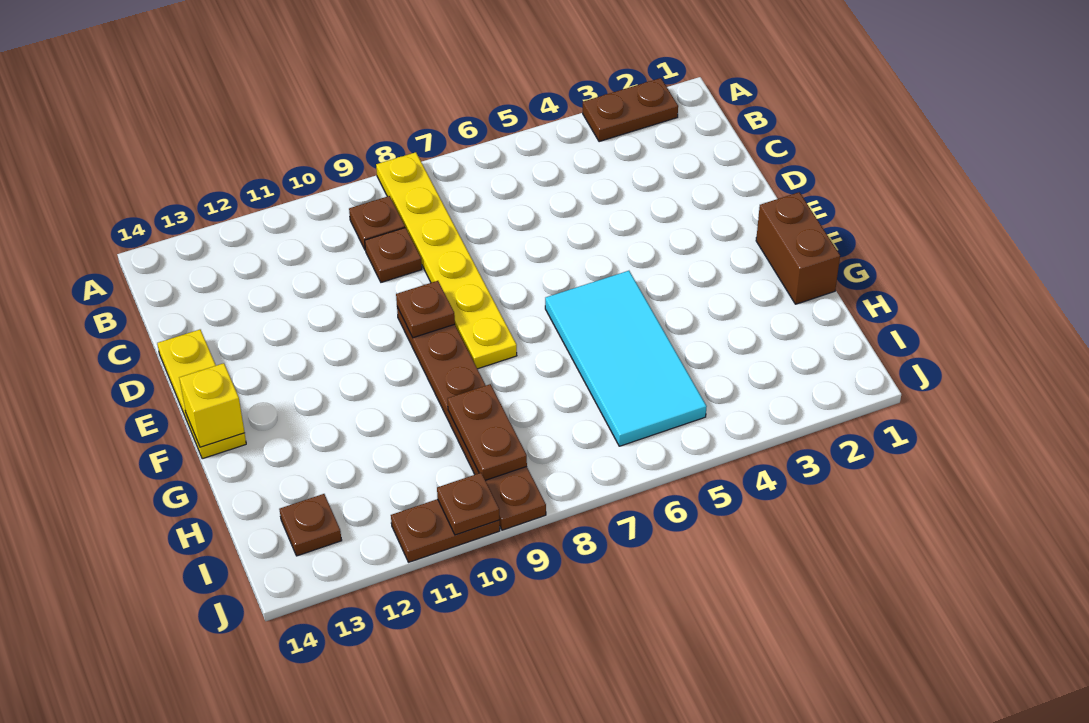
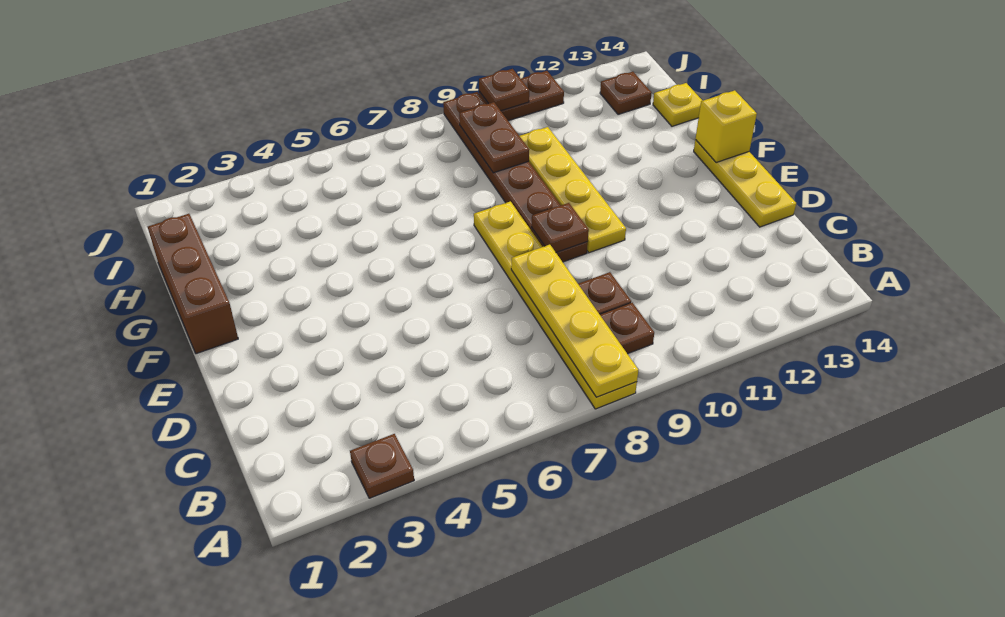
brown 1x2 plate [583,78,678,142] -> brown 1x1 plate [350,434,414,498]
none -> yellow 1x4 plate [511,245,638,397]
none -> yellow 1x4 plate [520,127,626,253]
brown 1x2 brick [756,192,840,304] -> brown 1x3 brick [148,214,238,354]
cyan 2x4 tile [545,271,707,446] -> none
none -> yellow 1x1 plate [653,83,702,126]

